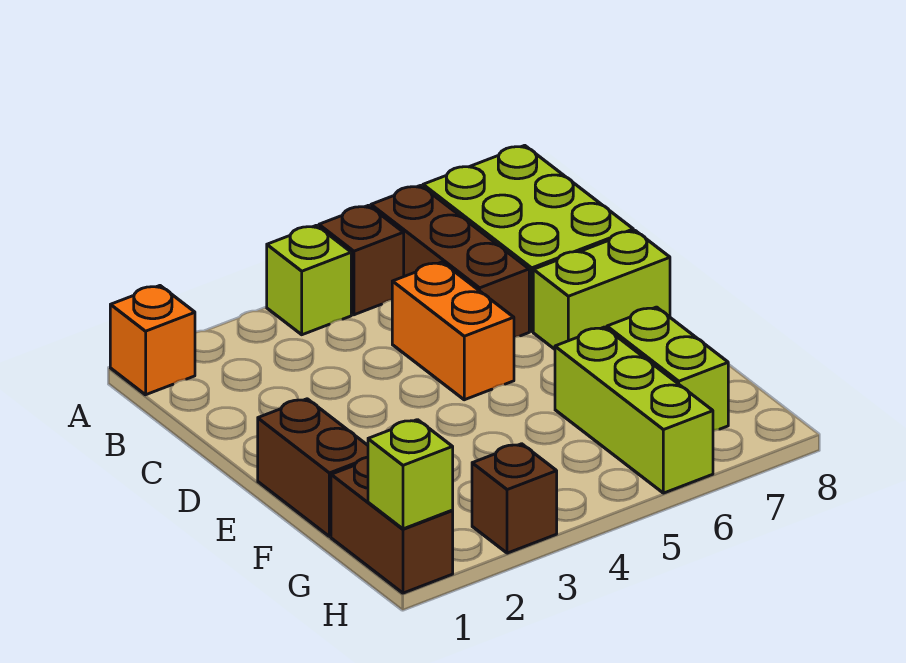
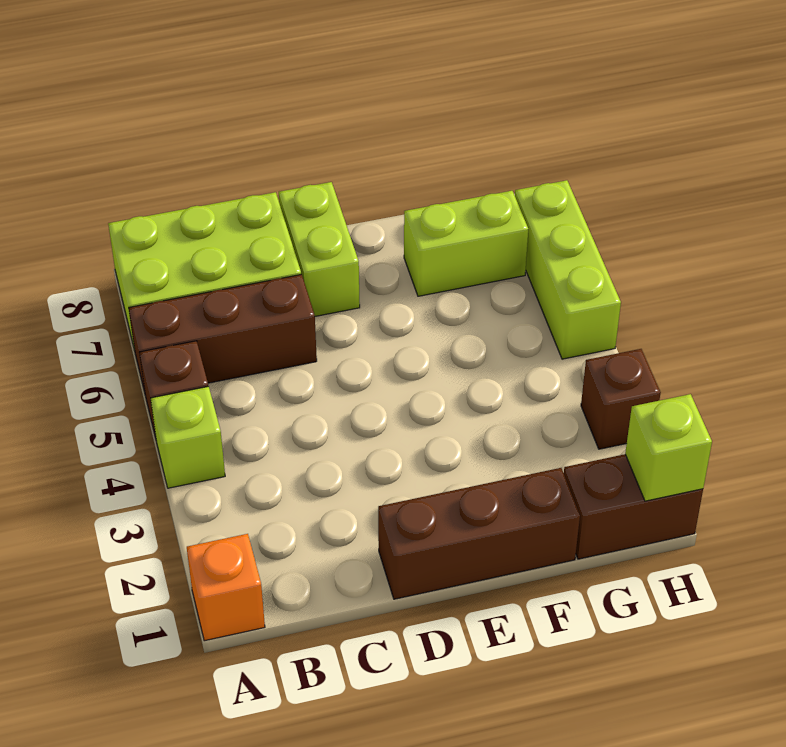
orange 1x2 brick [392,262,514,400] -> none
brown 1x2 brick [258,399,368,536] -> brown 1x3 brick [378,468,580,599]
lime 1x3 brick [555,327,713,493] -> lime 1x3 brick turned to [515,180,621,359]

